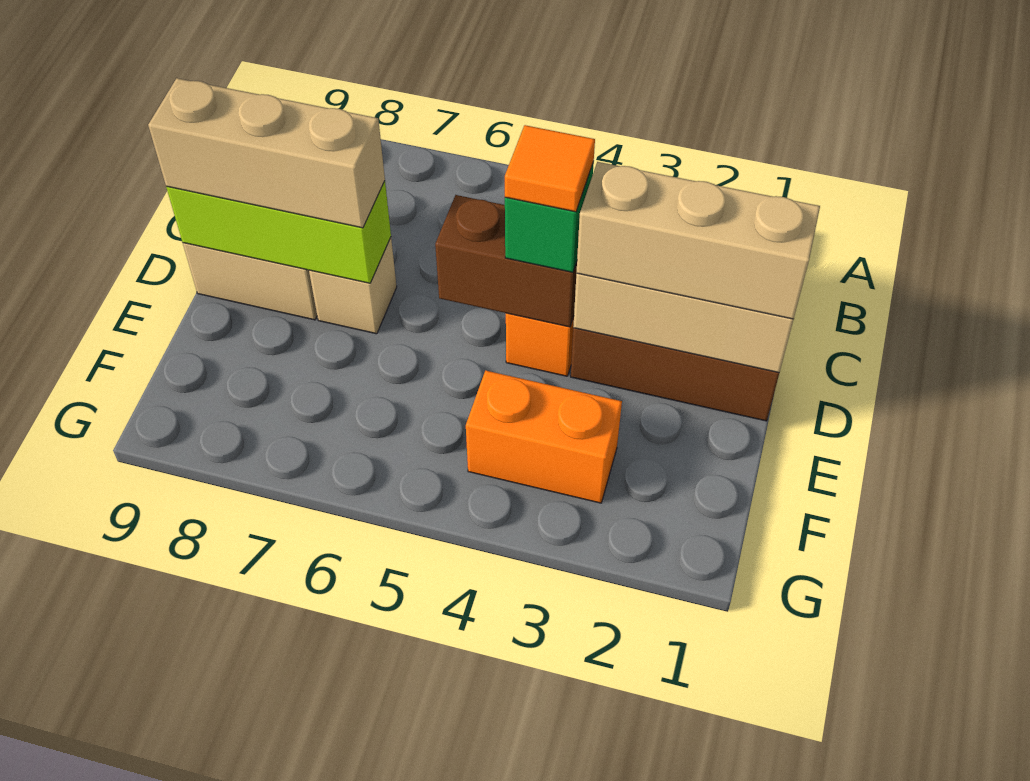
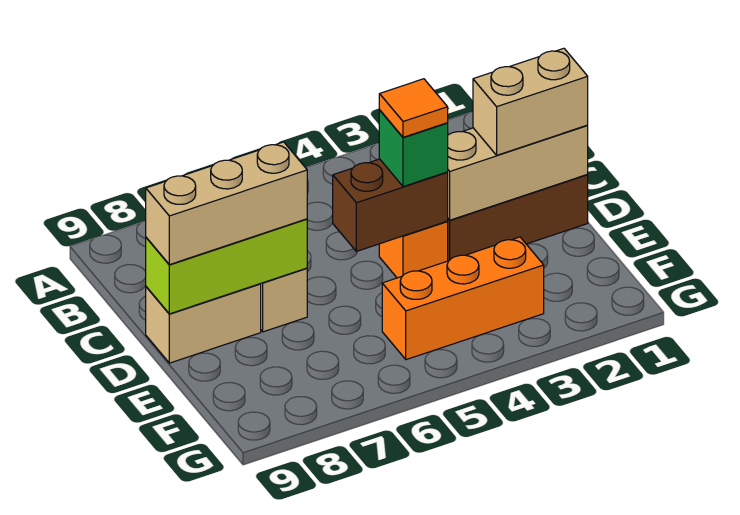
tan 1x3 brick [576,162,820,319] -> tan 1x2 brick [473,48,588,155]
orange 1x2 brick [466,370,622,503] -> orange 1x3 brick [382,237,544,360]

